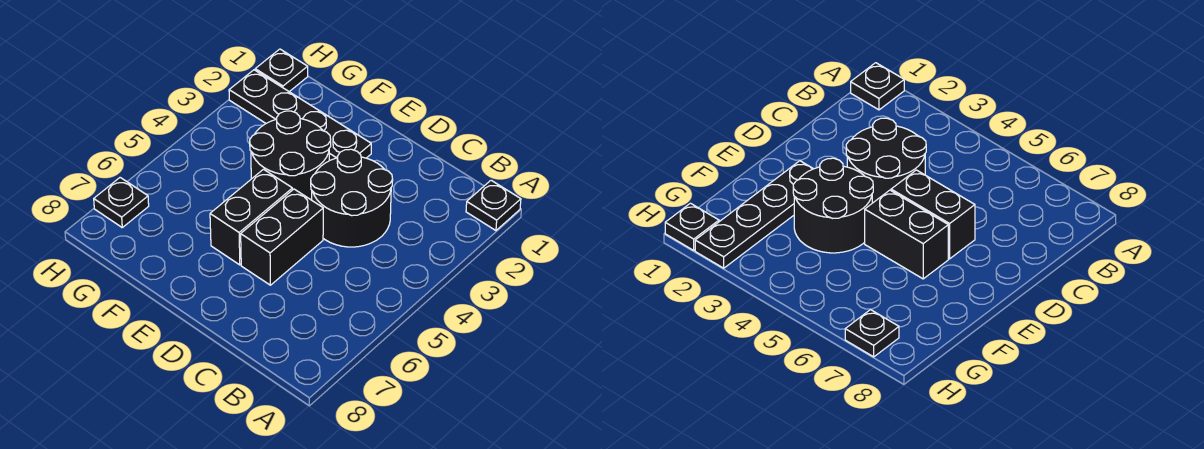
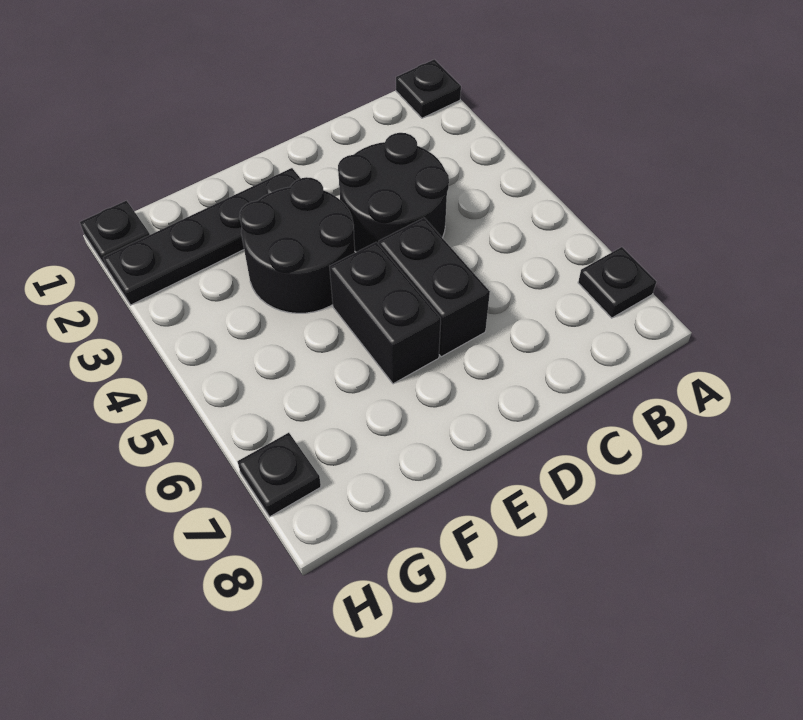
none -> black 1x1 plate [578,247,656,318]

